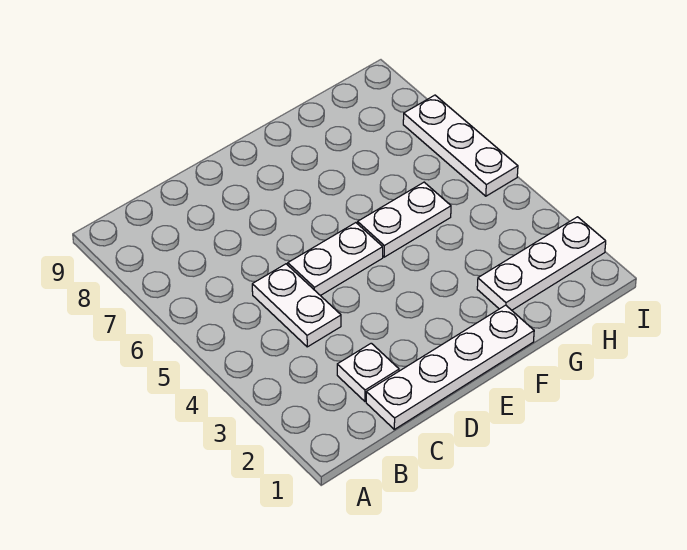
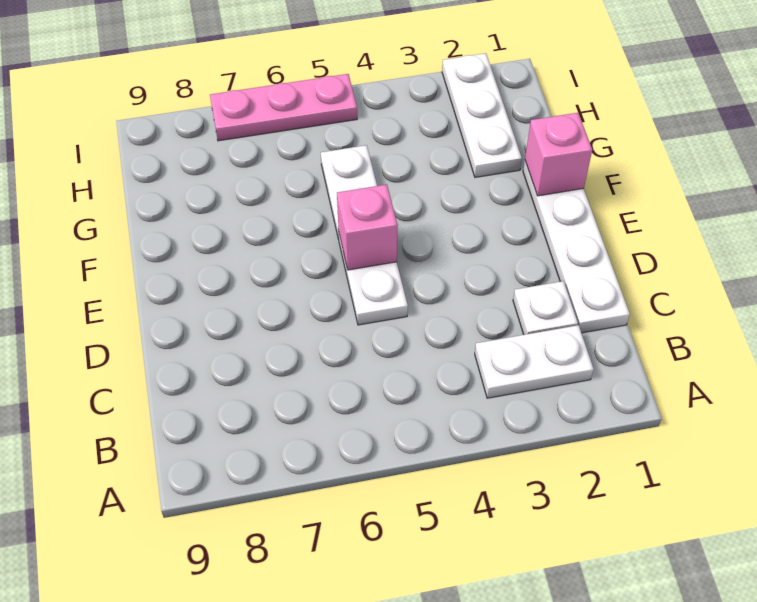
white 1x2 plate [252,264,341,347] -> white 1x2 plate moved to [475,325,594,398]
none -> pink 1x1 brick [337,185,398,270]
none -> pink 1x1 brick [525,113,592,196]
white 1x3 plate [403,95,518,196] -> pink 1x3 plate [210,74,357,141]

